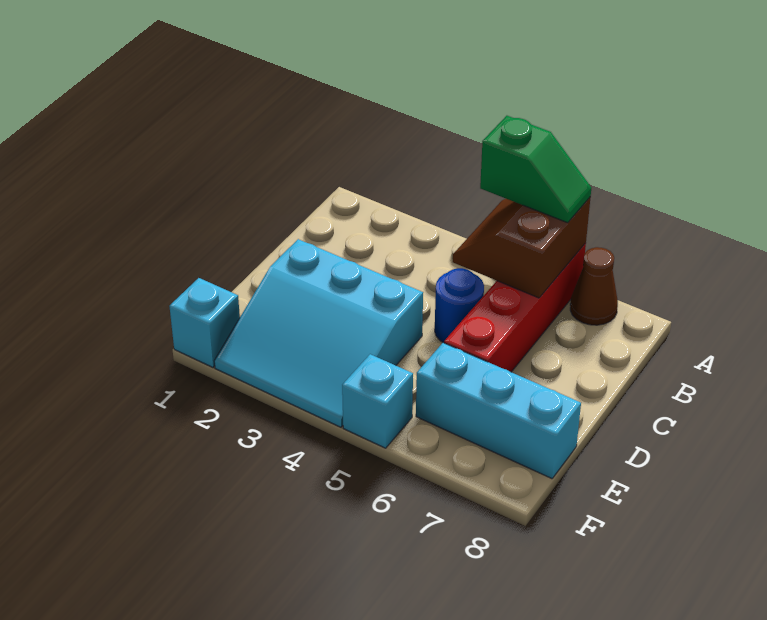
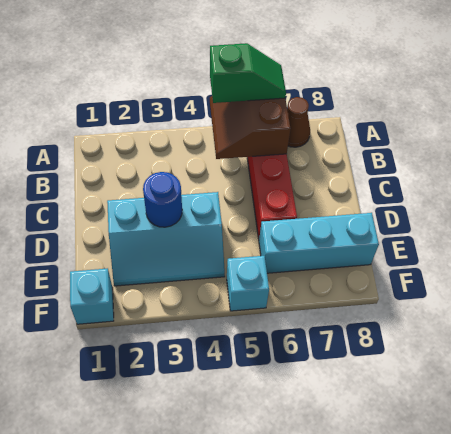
blue 1x1 round brick [435,268,484,343] -> blue 1x1 round brick moved to [143,172,182,227]
cyan 3x3 slope [214,239,423,427] -> cyan 2x3 slope [107,192,225,286]

